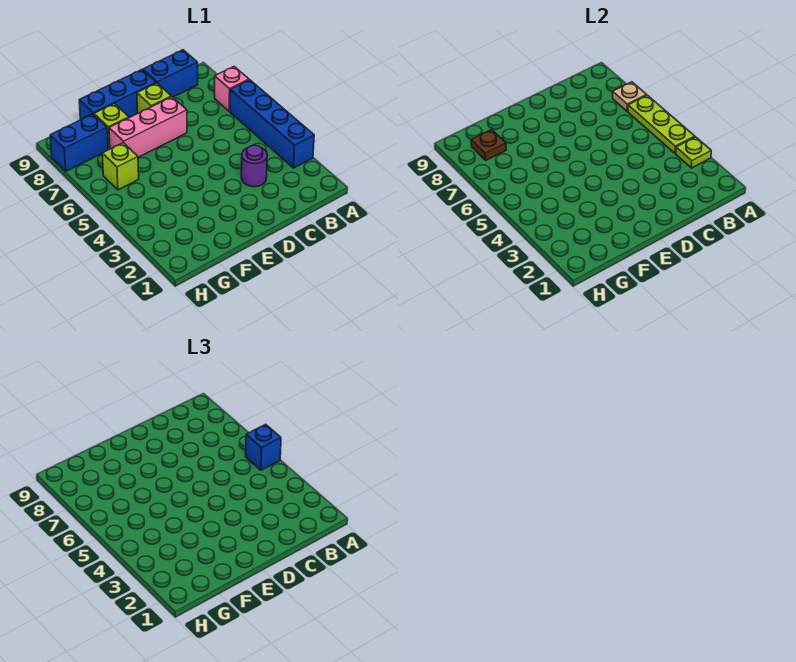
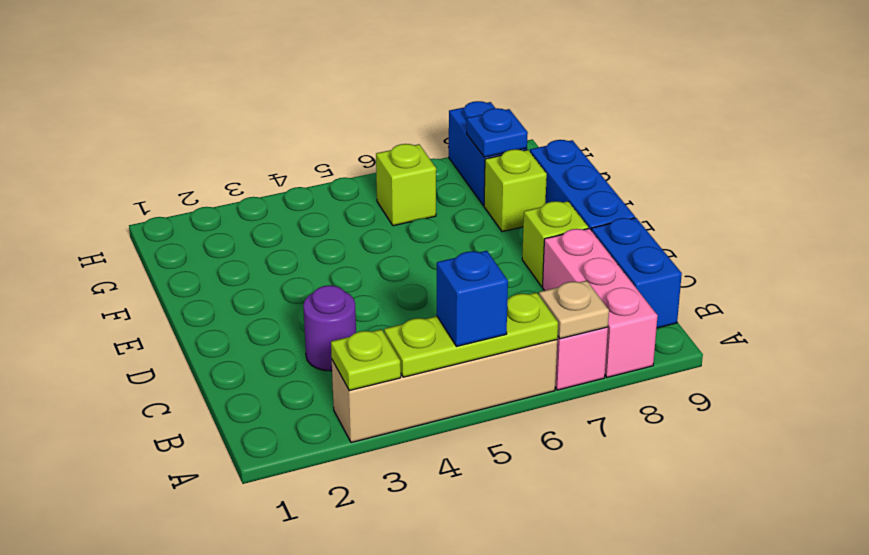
blue 1x4 brick [230,80,314,168] -> tan 1x4 brick [332,340,557,443]
pink 1x3 brick [109,97,187,157] -> pink 1x3 brick moved to [542,228,658,378]
brown 1x1 plate [471,130,506,160] -> blue 1x1 plate [467,108,528,157]

